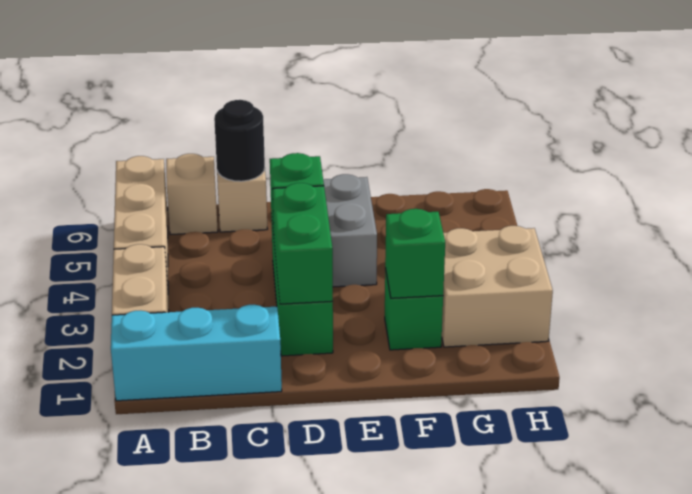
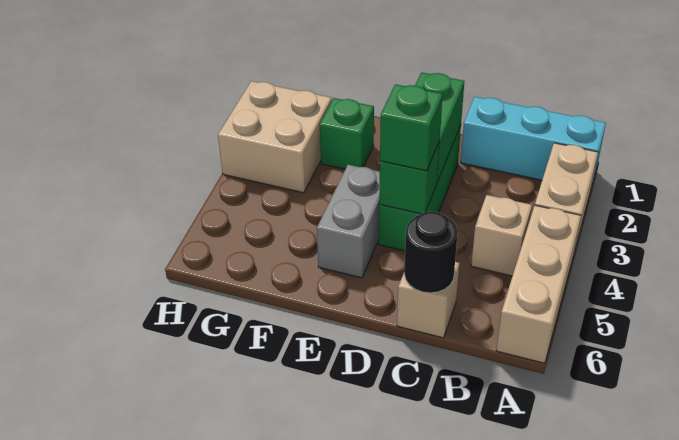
tan 1x1 brick [166,154,218,235] -> tan 1x1 brick moved to [471,195,532,276]
green 1x1 brick [385,209,445,298] -> green 1x1 brick moved to [380,84,443,171]

